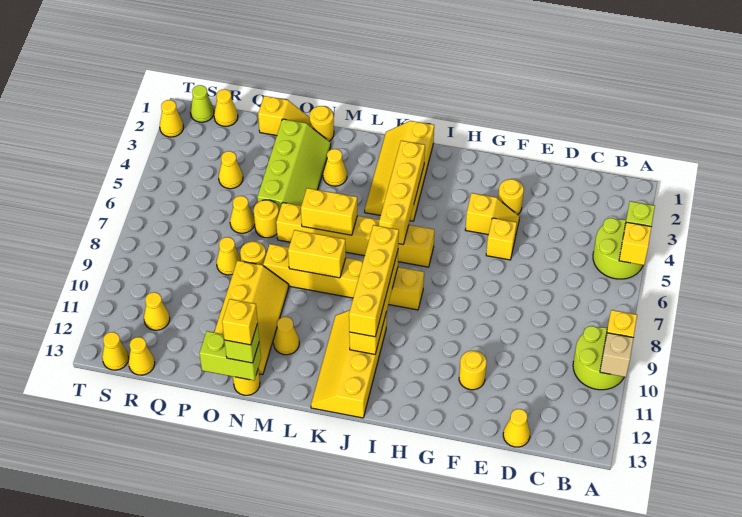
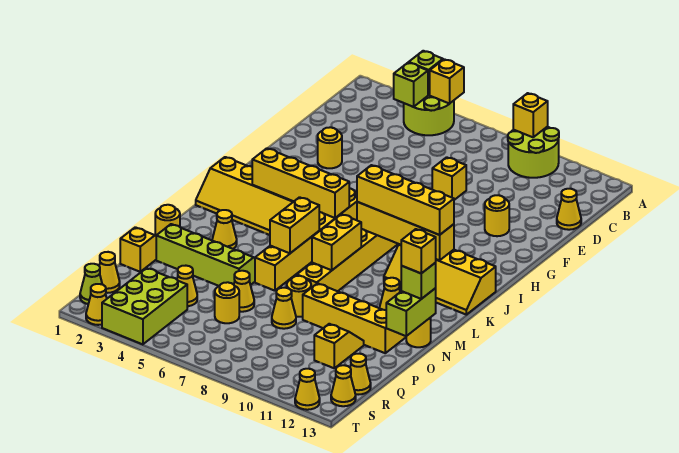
tan 1x1 brick [600,333,633,377] -> none
none -> lime 1x1 brick [394,62,428,107]
yellow 1x2 slope [465,193,520,237] -> yellow 1x2 slope moved to [314,324,364,368]
yellow 1x1 brick [486,218,517,260] -> yellow 1x1 brick moved to [432,157,466,200]
yellow 1x1 round brick [254,200,279,238] -> yellow 1x1 round brick moved to [215,282,239,323]
none -> lime 2x3 brick [102,268,187,344]
yellow 1x1 cone [144,292,170,330] -> yellow 1x1 cone moved to [295,369,320,410]

